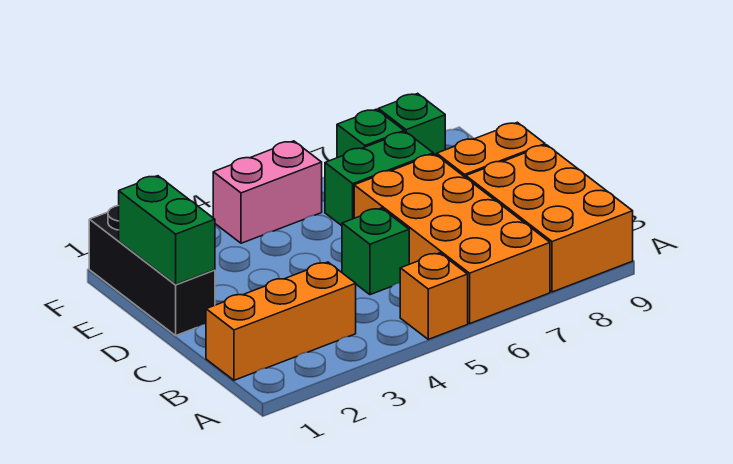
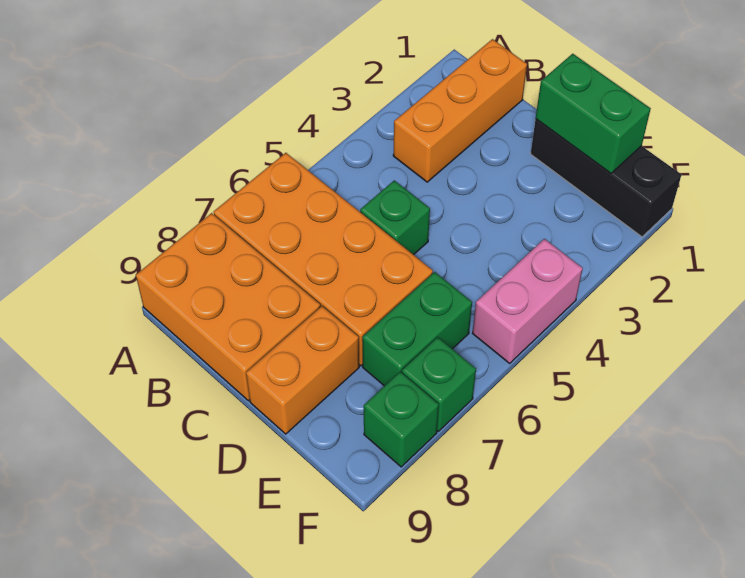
orange 1x1 brick [400,253,468,339] -> none

